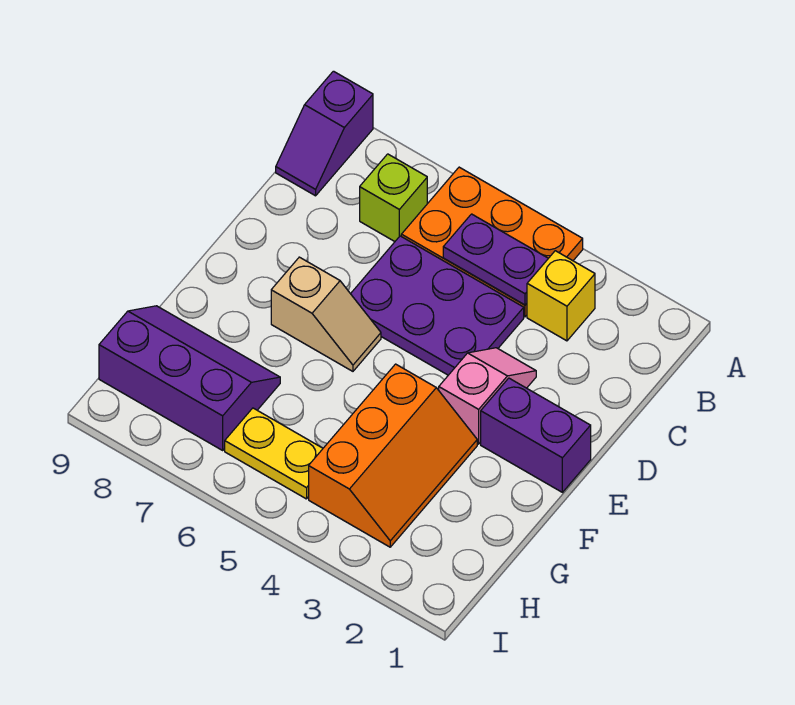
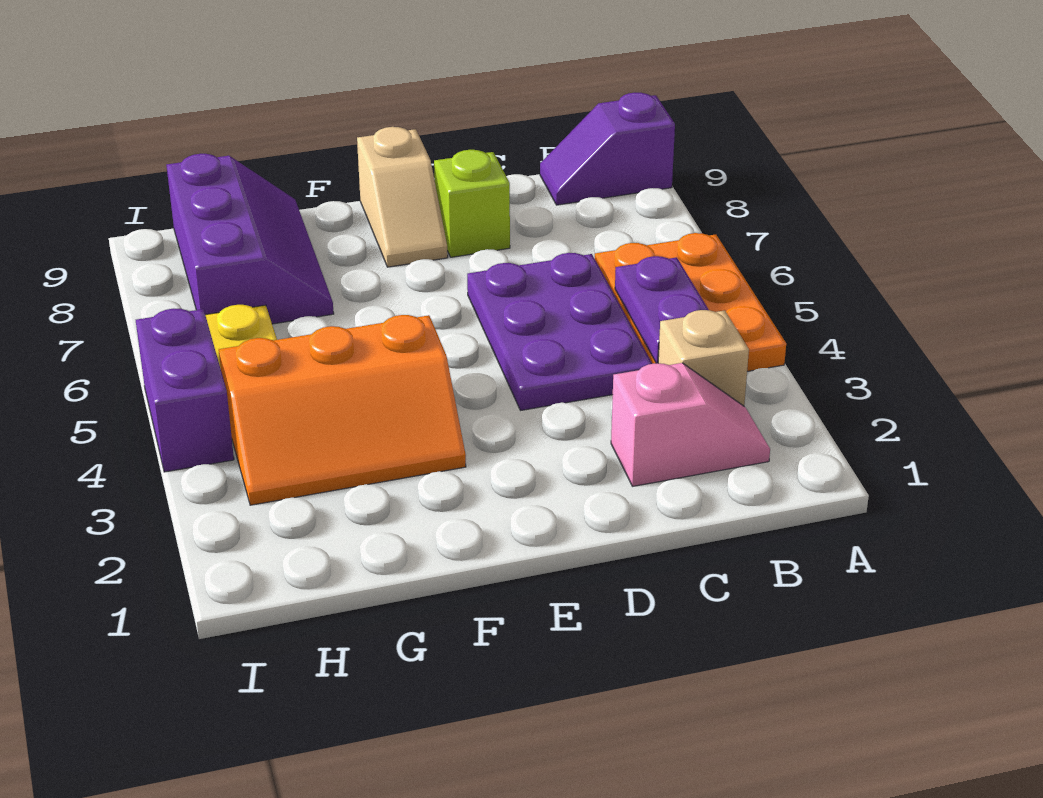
yellow 1x1 brick [527,251,595,341] -> tan 1x1 brick [658,310,749,406]
lime 1x1 brick [360,154,427,241] -> lime 1x1 brick moved to [434,150,510,257]
pink 1x2 slope [439,348,536,444] -> pink 1x2 slope moved to [611,363,770,486]
purple 1x2 brick [481,378,591,492] -> purple 1x2 brick moved to [136,309,234,472]
tan 1x2 slope [271,257,381,371] -> tan 1x2 slope moved to [357,127,448,267]

